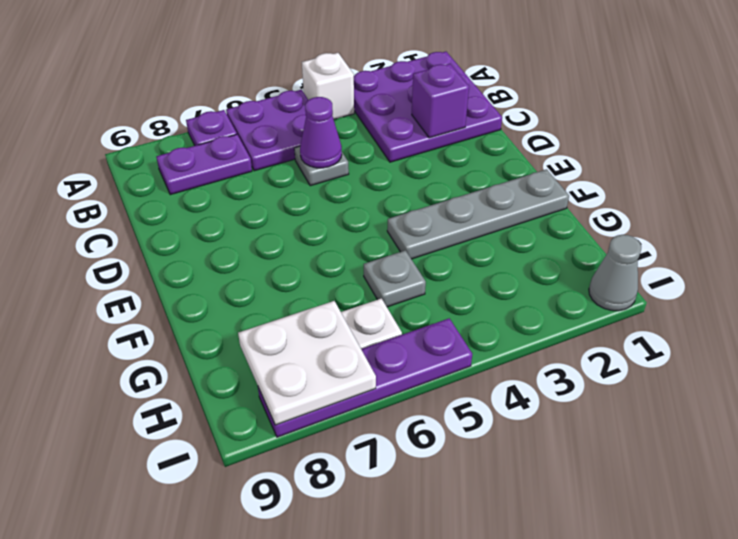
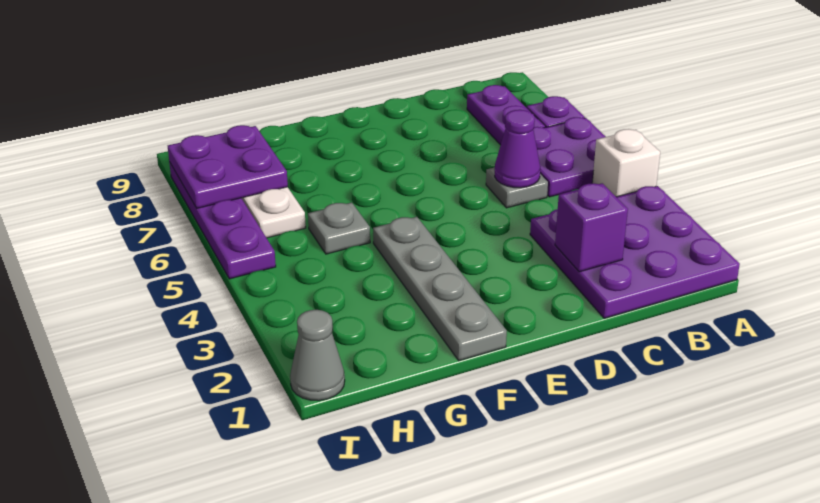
white 2x2 plate [238,301,376,425] -> purple 2x2 plate [168,125,288,208]

